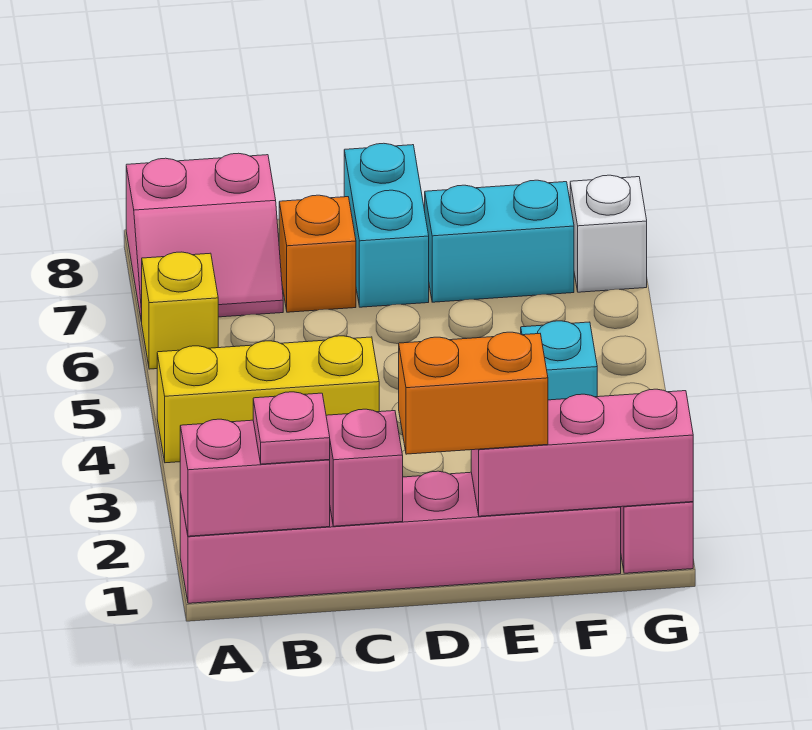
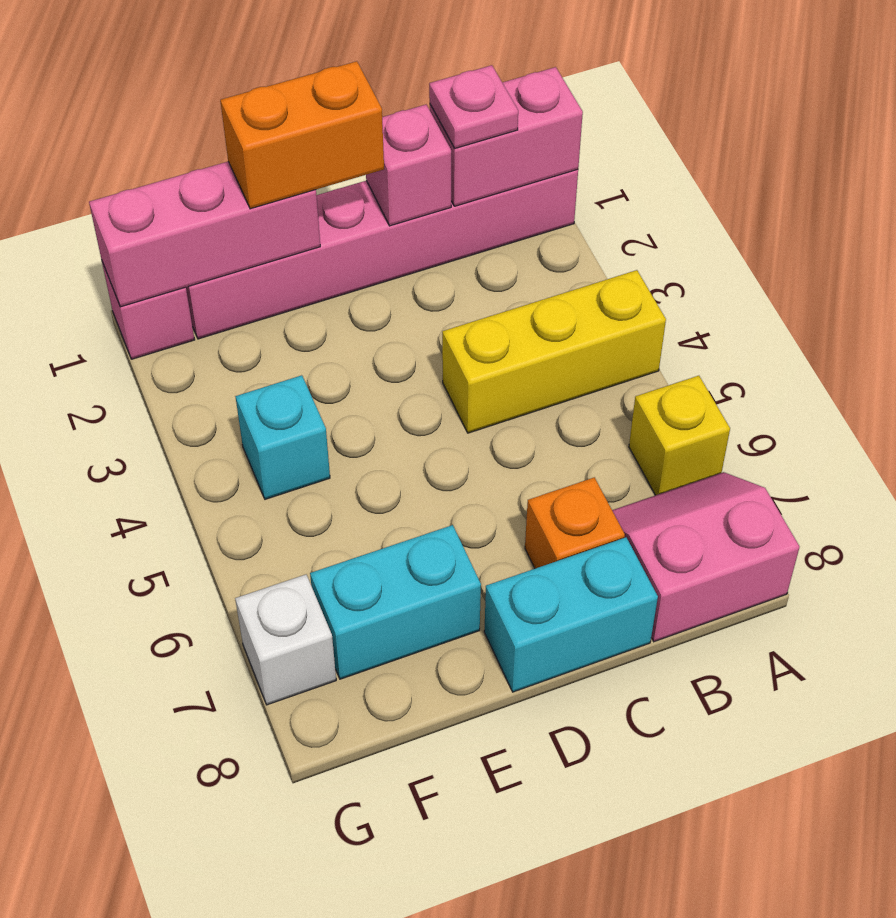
cyan 1x2 brick [344,143,429,307] -> cyan 1x2 brick turned to [484,538,658,692]

